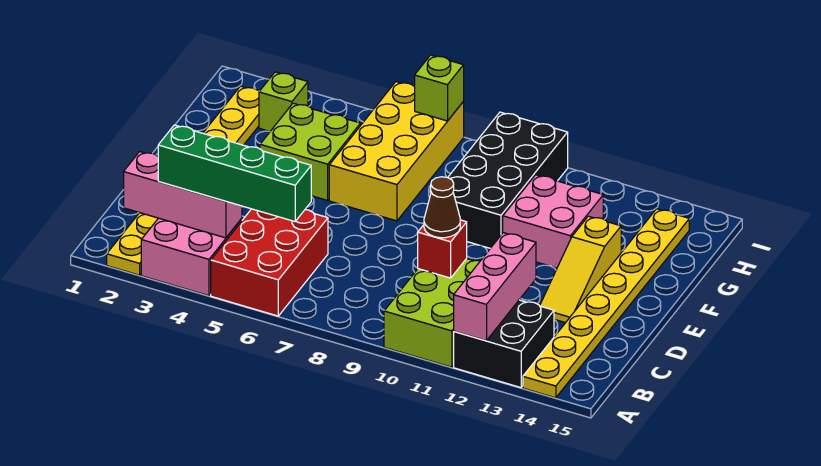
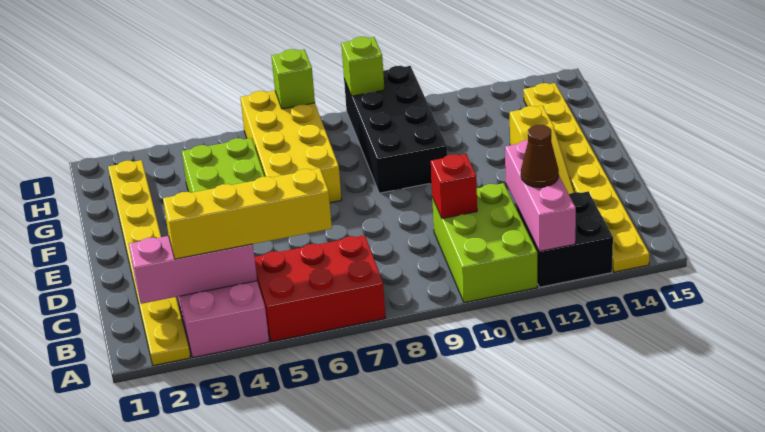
red 2x3 brick [211,209,328,316] -> red 2x3 brick turned to [254,235,386,342]
green 1x4 brick [158,125,311,222] -> yellow 1x4 brick [163,168,332,259]
brown 1x1 cone [424,177,460,238] -> brown 1x1 cone moved to [521,125,559,188]
pink 2x2 brick [503,175,603,268] -> none
lime 1x1 brick [259,72,308,131] -> lime 1x1 brick moved to [341,37,384,96]

